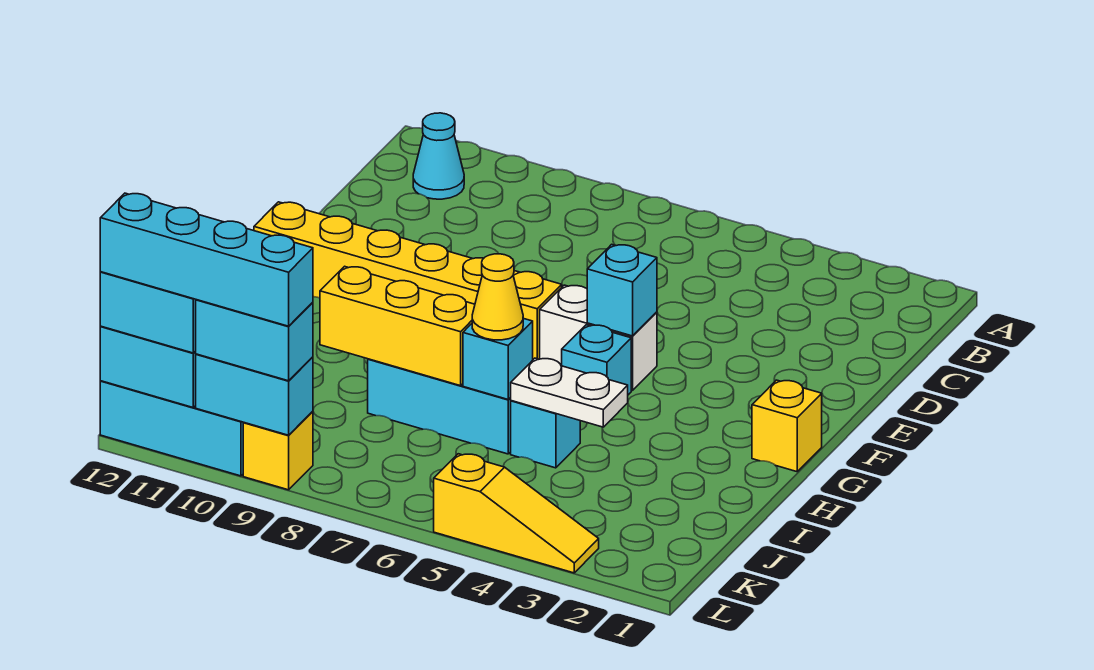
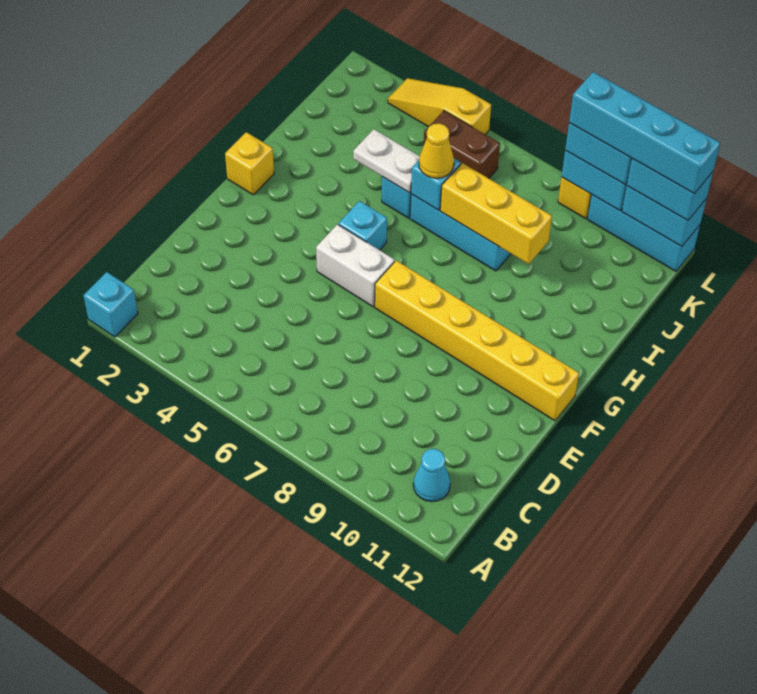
cyan 1x1 brick [587,244,657,336] -> cyan 1x1 brick moved to [83,272,138,337]
none -> brown 1x2 brick [424,111,500,178]

